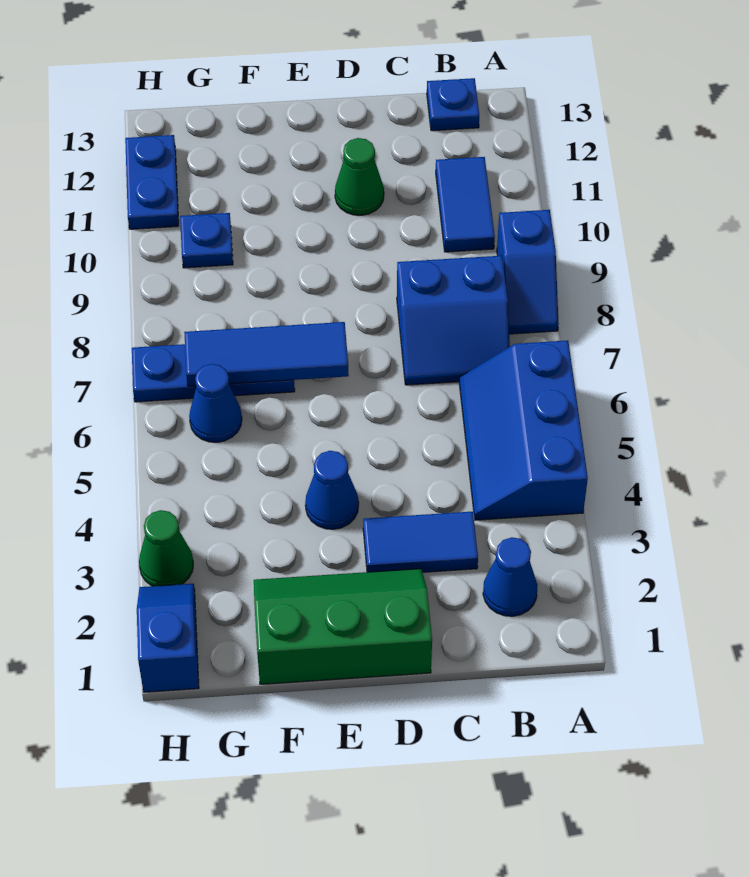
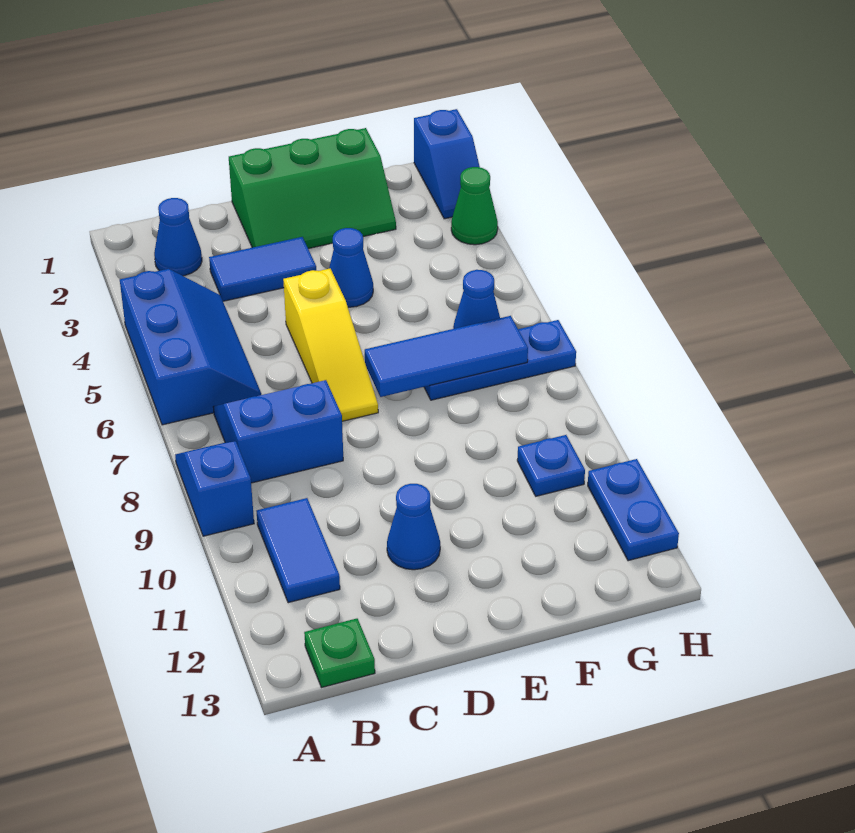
blue 1x1 plate [427,78,479,131] -> green 1x1 plate [304,619,375,688]
none -> yellow 1x3 slope [283,269,378,421]
green 1x1 cone [335,138,384,215] -> blue 1x1 cone [387,484,440,570]

